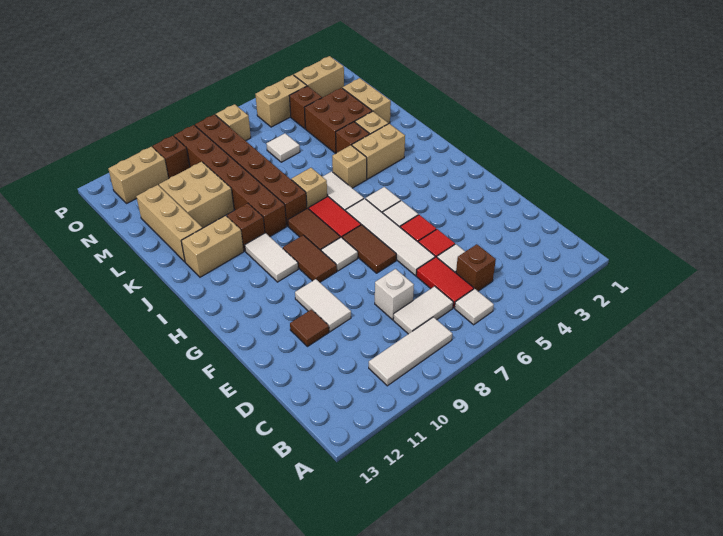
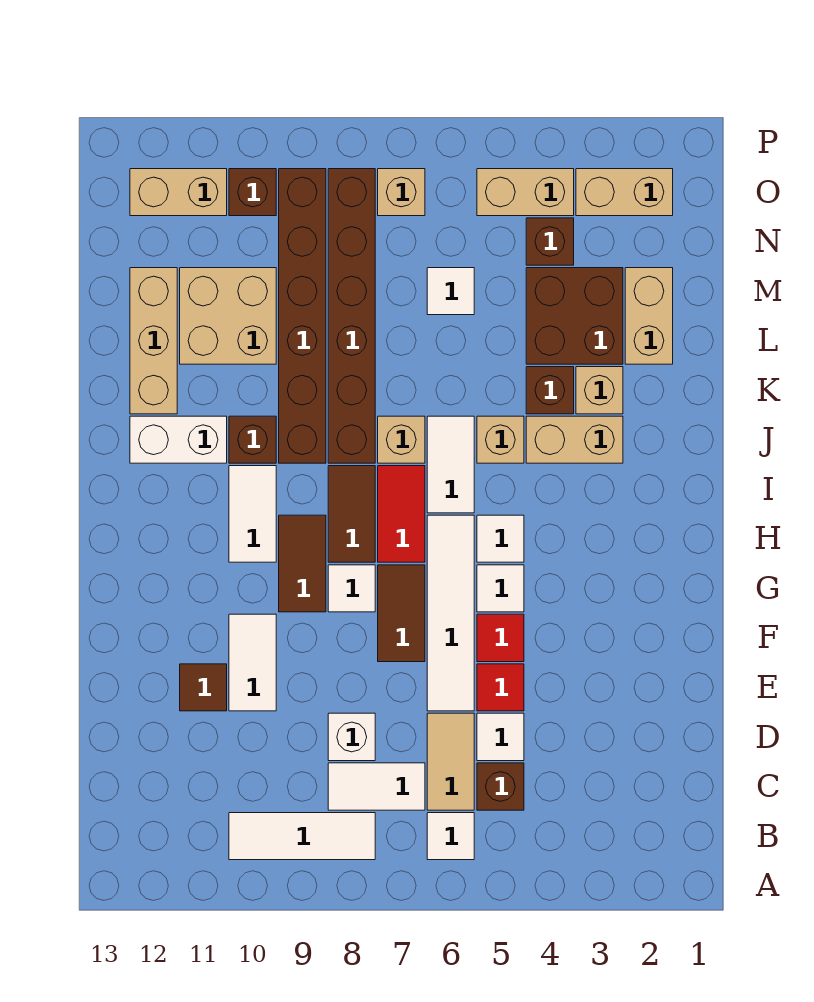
red 1x2 tile [416,257,474,308] -> tan 1x2 tile [427,713,474,810]
tan 1x2 brick [181,216,244,277] -> white 1x2 brick [130,416,227,463]

